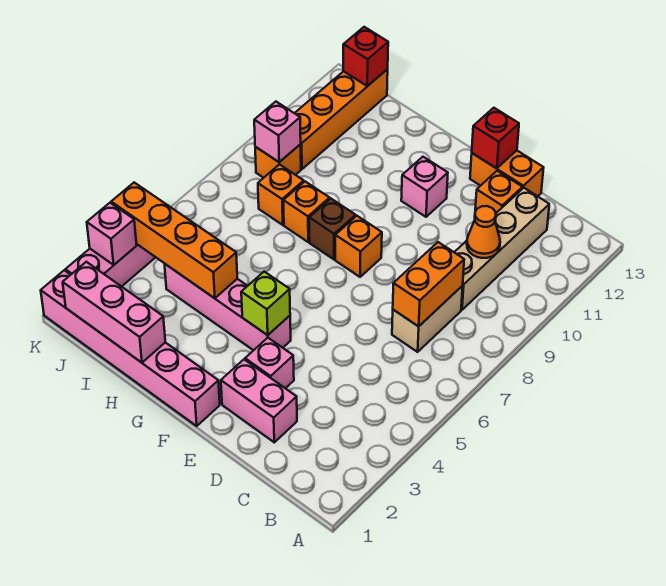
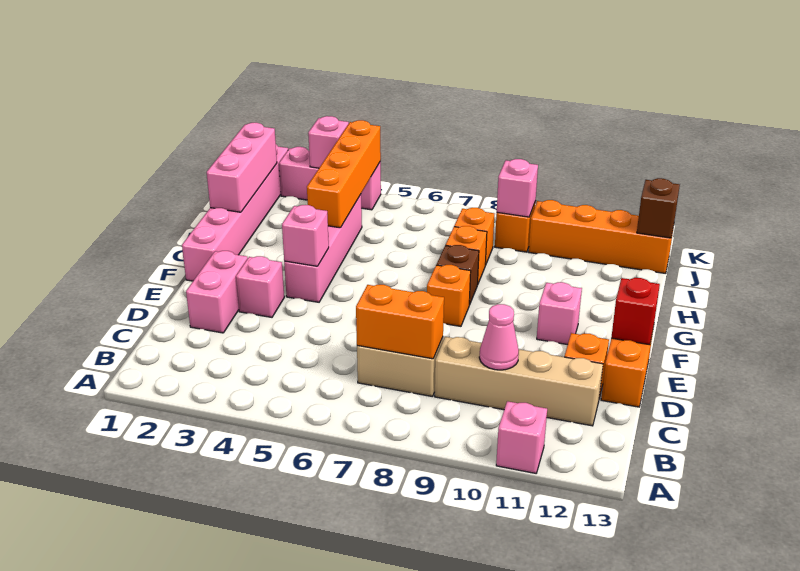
none -> pink 1x1 brick [496,401,547,473]
orange 1x1 cone [467,206,500,258] -> pink 1x1 cone [479,304,519,370]
lime 1x1 brick [241,272,290,335] -> pink 1x1 brick [282,205,329,266]
red 1x1 brick [343,27,388,86] -> brown 1x1 brick [637,178,680,238]

